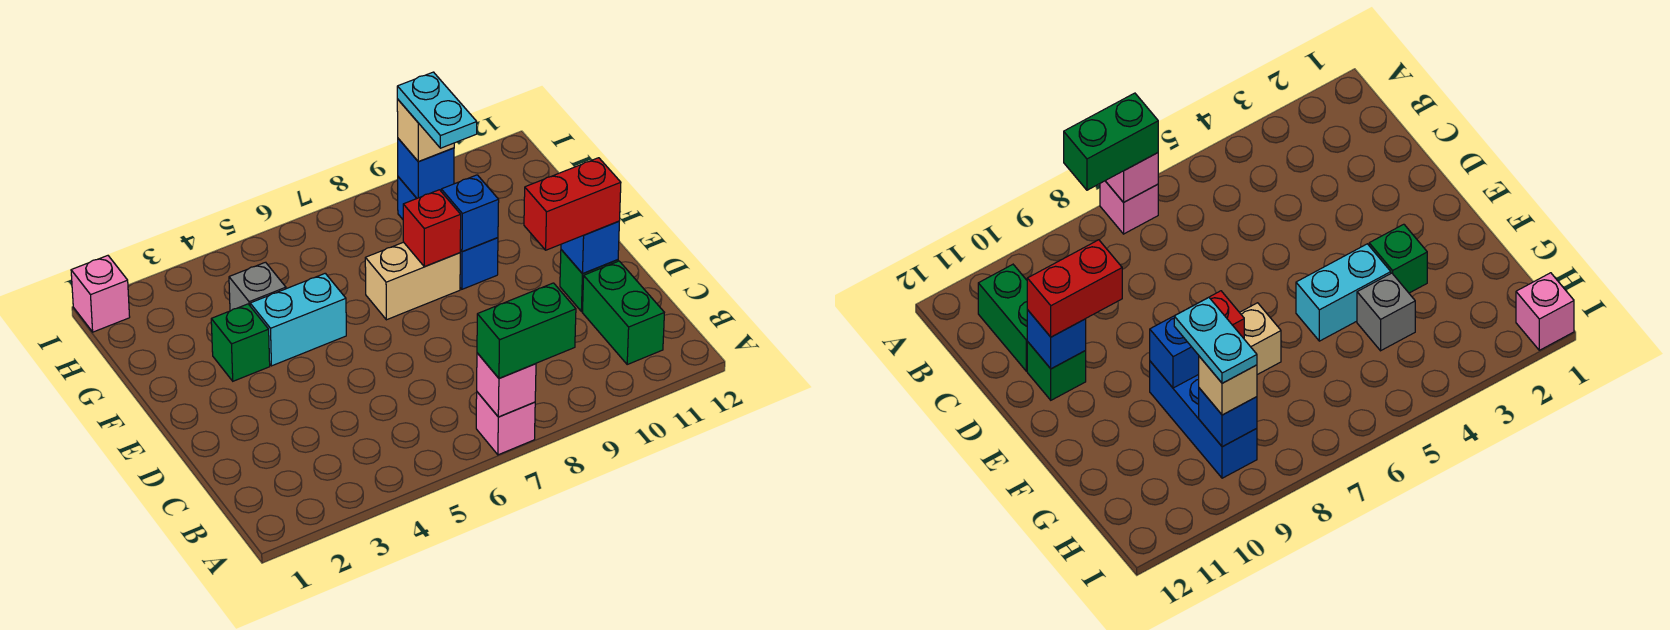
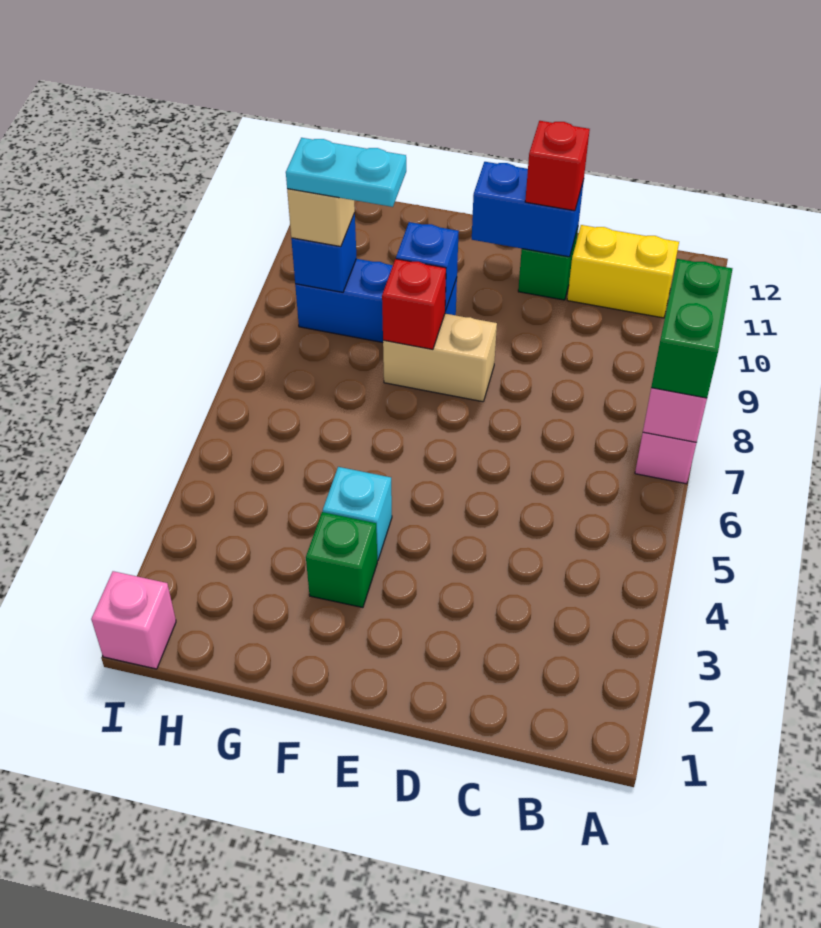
green 1x2 brick [583,261,664,364] -> yellow 1x2 brick [567,225,679,318]
red 1x2 brick [524,158,621,250] -> red 1x1 brick [525,121,590,211]
blue 1x1 brick [561,221,619,274] -> blue 1x2 brick [472,162,584,257]
cyan 1x2 brick [250,273,346,366] -> cyan 1x1 brick [323,467,392,561]
tan 1x2 brick [365,242,460,320] -> tan 1x2 brick turned to [383,314,497,402]
grey 1x1 brick [229,262,286,311] -> none

